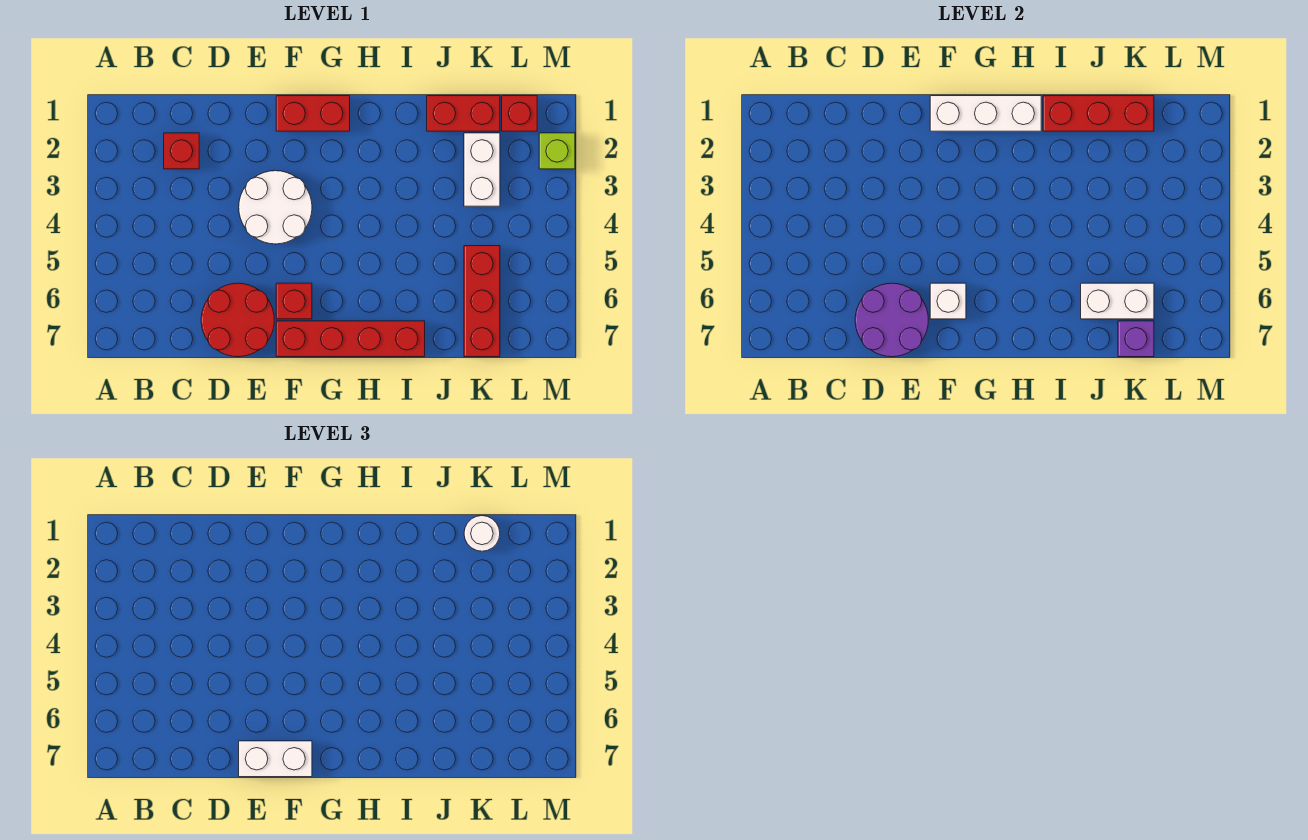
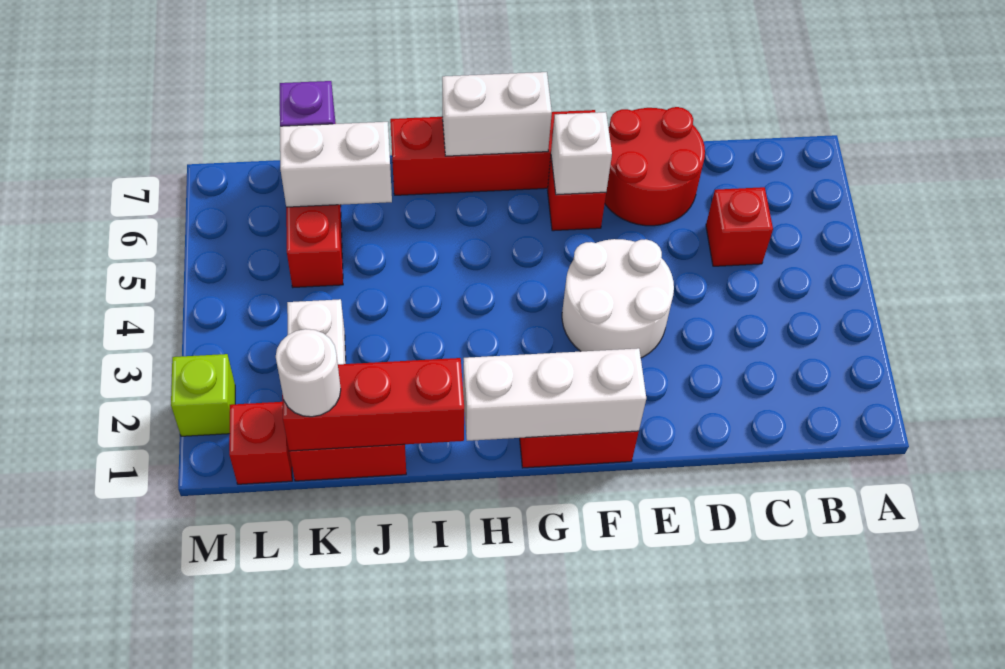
red 1x1 brick [164,133,199,169] -> red 1x1 brick moved to [706,187,773,266]
purple 2x2 round brick [855,283,928,357] -> none
white 1x2 brick [239,741,312,777] -> white 1x2 brick moved to [442,72,552,156]

